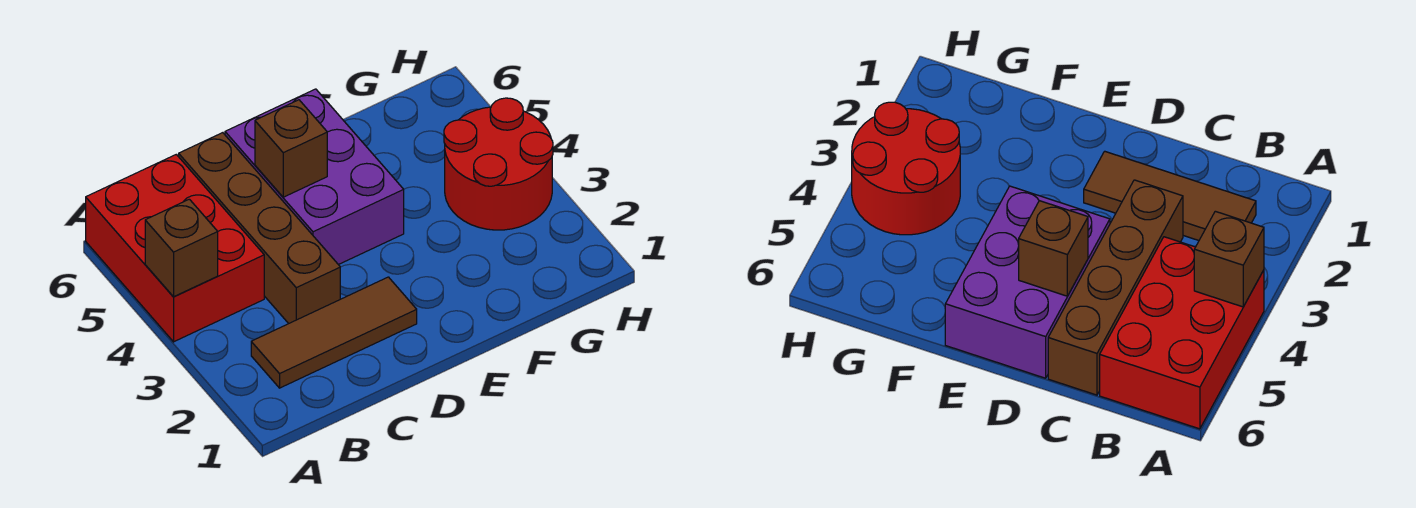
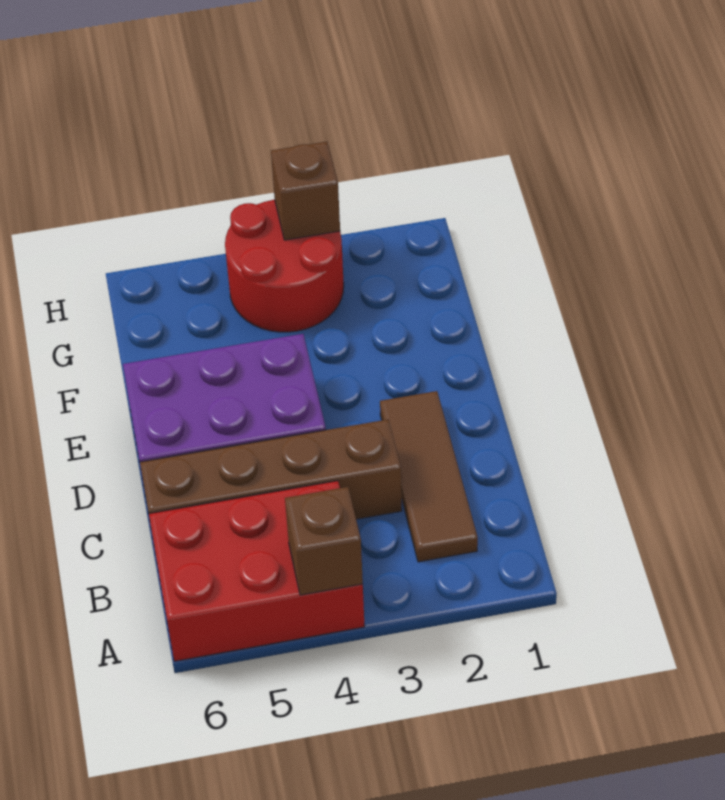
brown 1x1 brick [255,100,327,197] -> brown 1x1 brick moved to [271,142,340,240]

